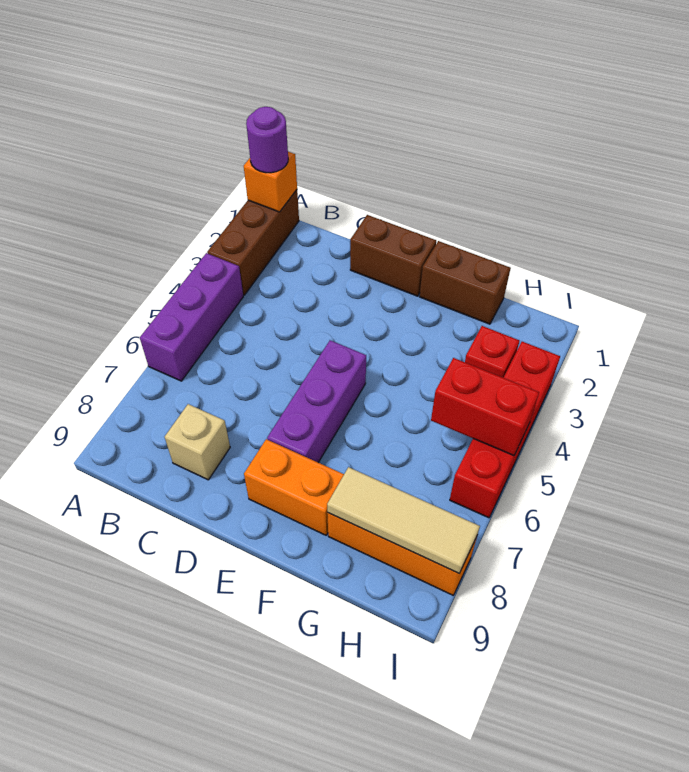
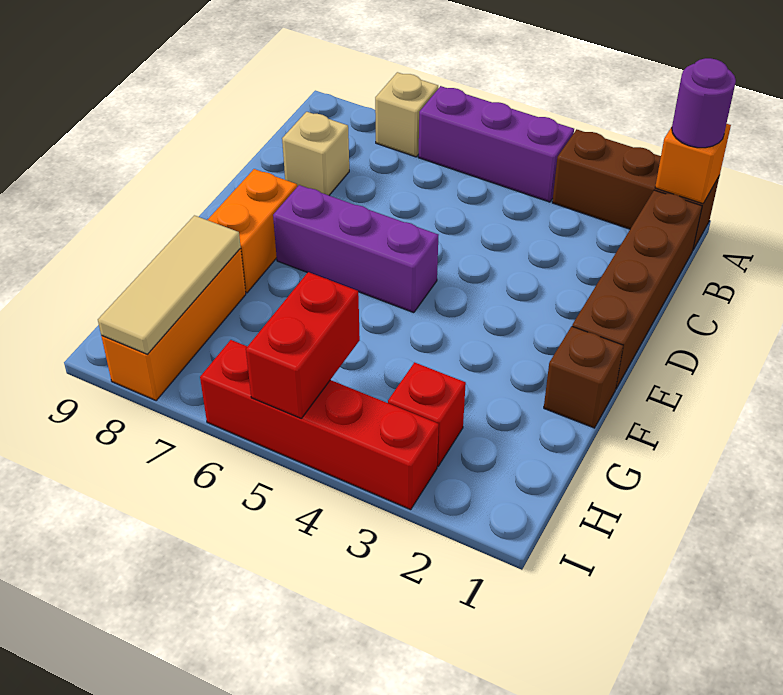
none -> tan 1x1 brick [375,72,438,157]
brown 1x2 brick [350,215,436,296] -> brown 1x4 brick [572,190,702,388]
brown 1x2 brick [420,241,511,324] -> brown 1x1 brick [544,326,623,428]

